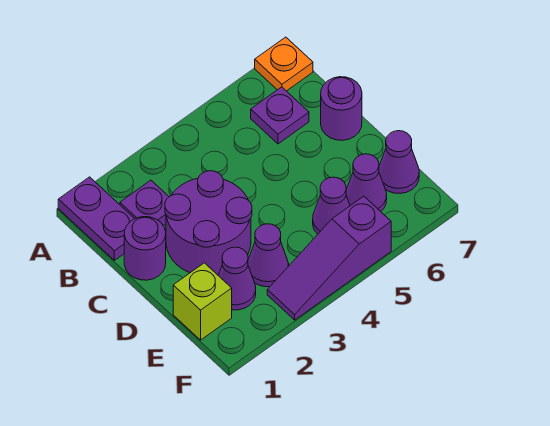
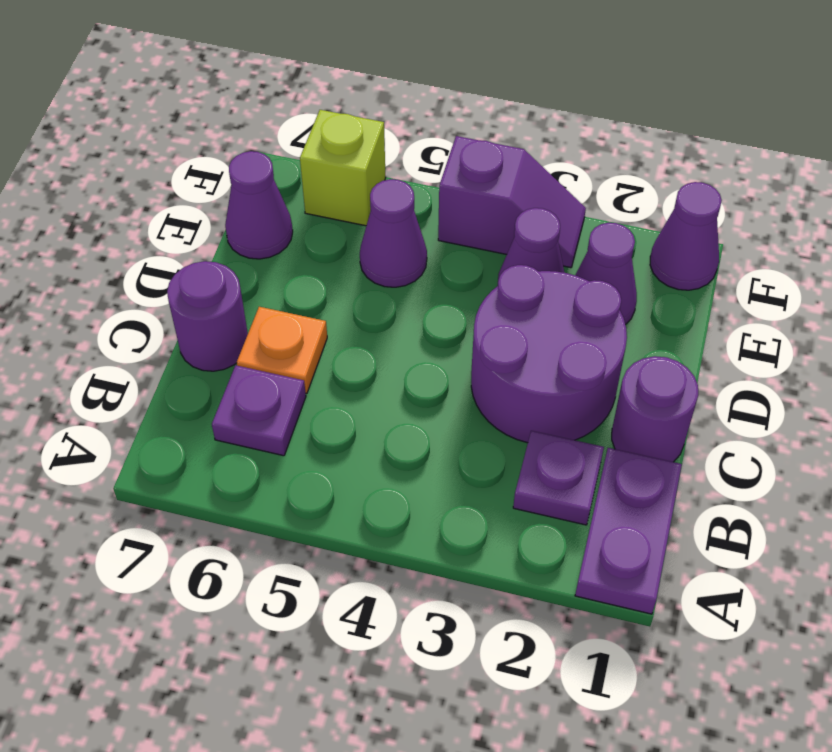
orange 1x1 plate [255,37,313,91] -> orange 1x1 plate moved to [237,307,327,394]
lime 1x1 brick [173,263,232,340] -> lime 1x1 brick moved to [300,110,386,226]
purple 1x1 cone [346,154,387,211] -> purple 1x1 cone moved to [650,182,722,290]
purple 1x3 slope [267,196,391,320] -> purple 1x2 slope [438,136,586,268]

